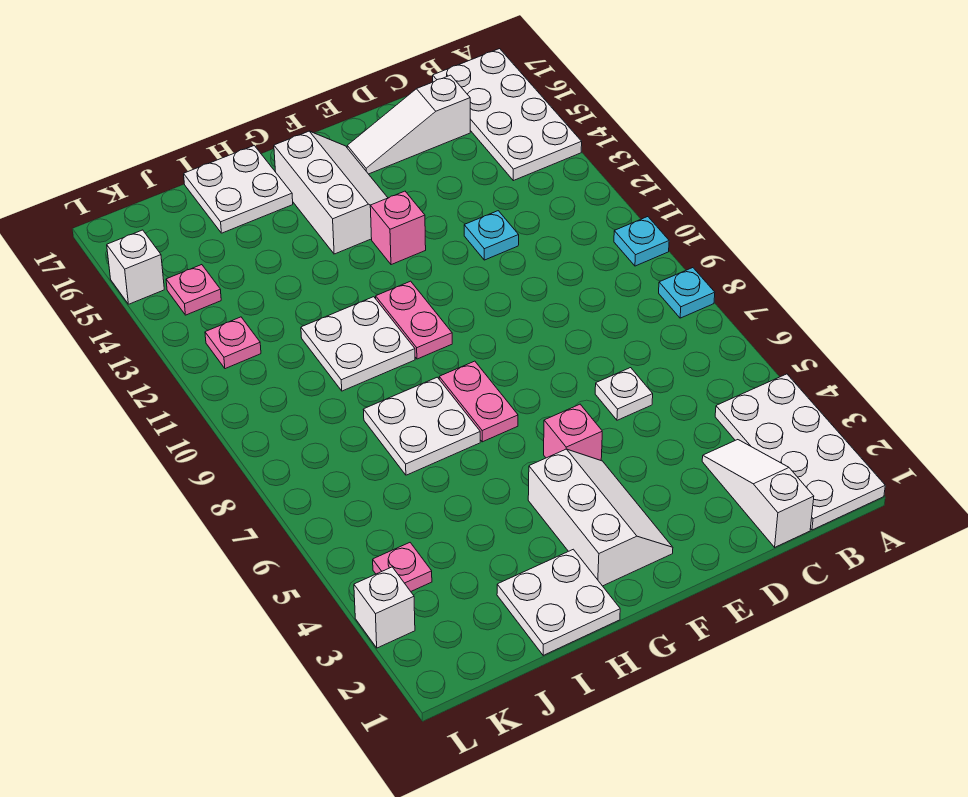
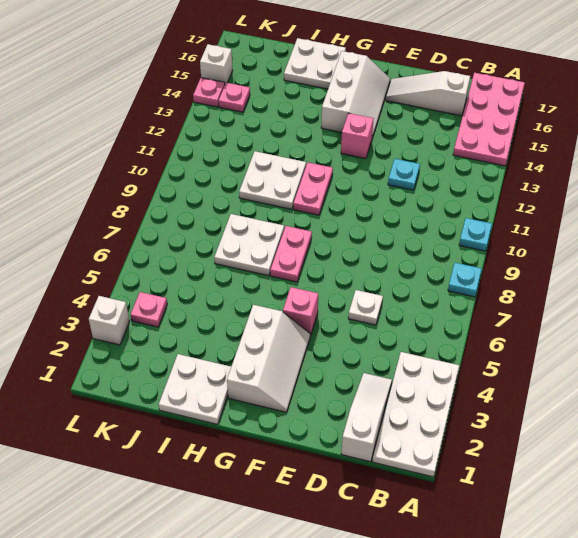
white 2x4 plate [433,49,582,181] -> pink 2x4 plate [453,73,525,166]
pink 1x1 plate [205,317,261,369] -> pink 1x1 plate moved to [193,78,225,107]

